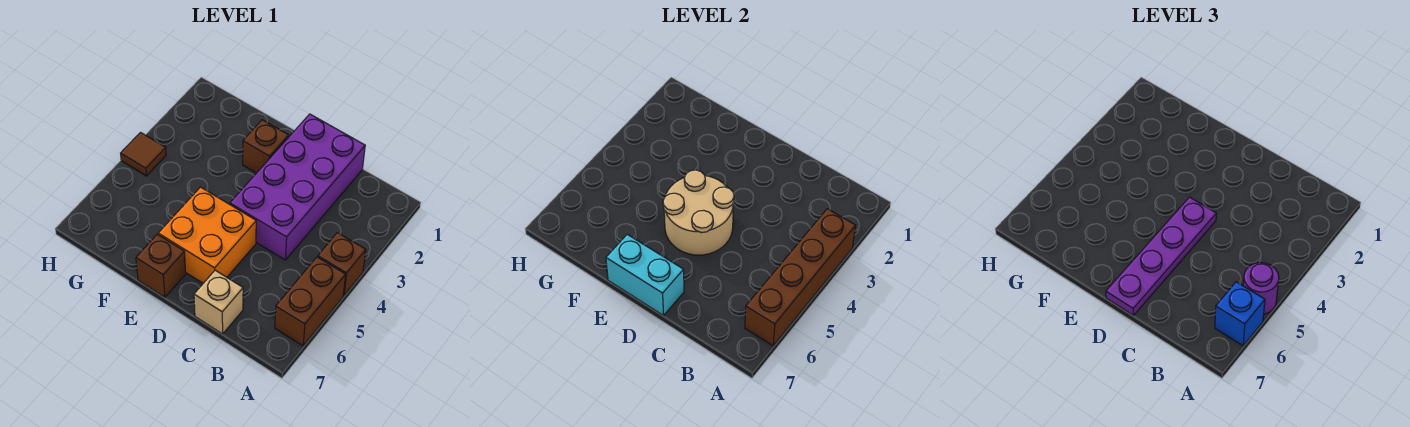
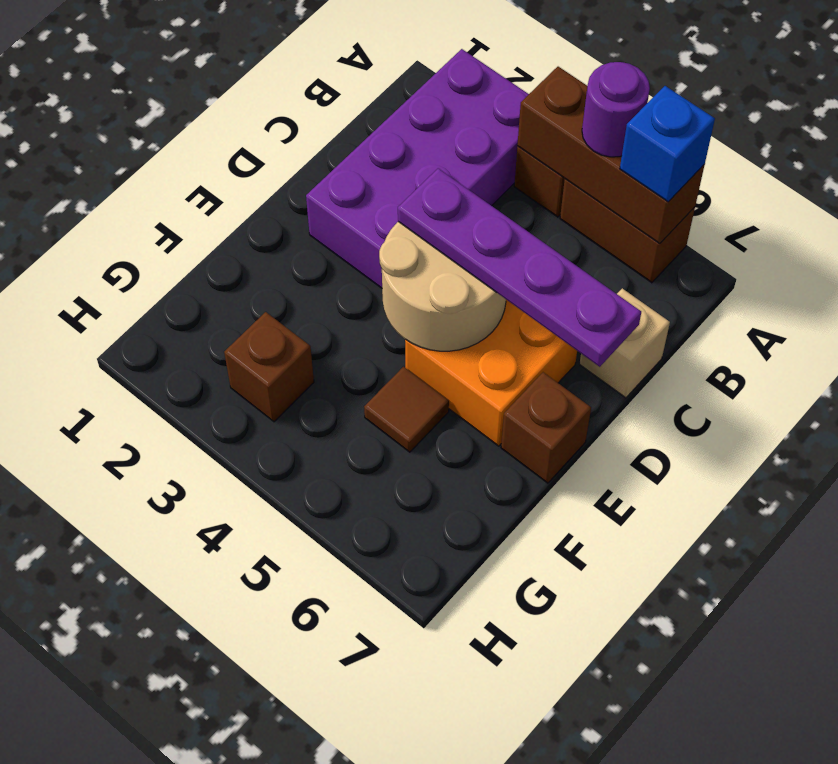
brown 1x4 brick [745,209,856,346] -> brown 1x3 brick [517,67,705,244]
purple 2x4 brick [230,114,365,260] -> purple 2x4 brick turned to [306,49,529,288]
cyan 1x2 brick [606,234,684,316] -> none
brown 1x1 brick [243,120,289,173] -> brown 1x1 brick moved to [224,312,314,422]
brown 1x1 tile [121,132,166,176] -> brown 1x1 tile moved to [364,367,449,452]

